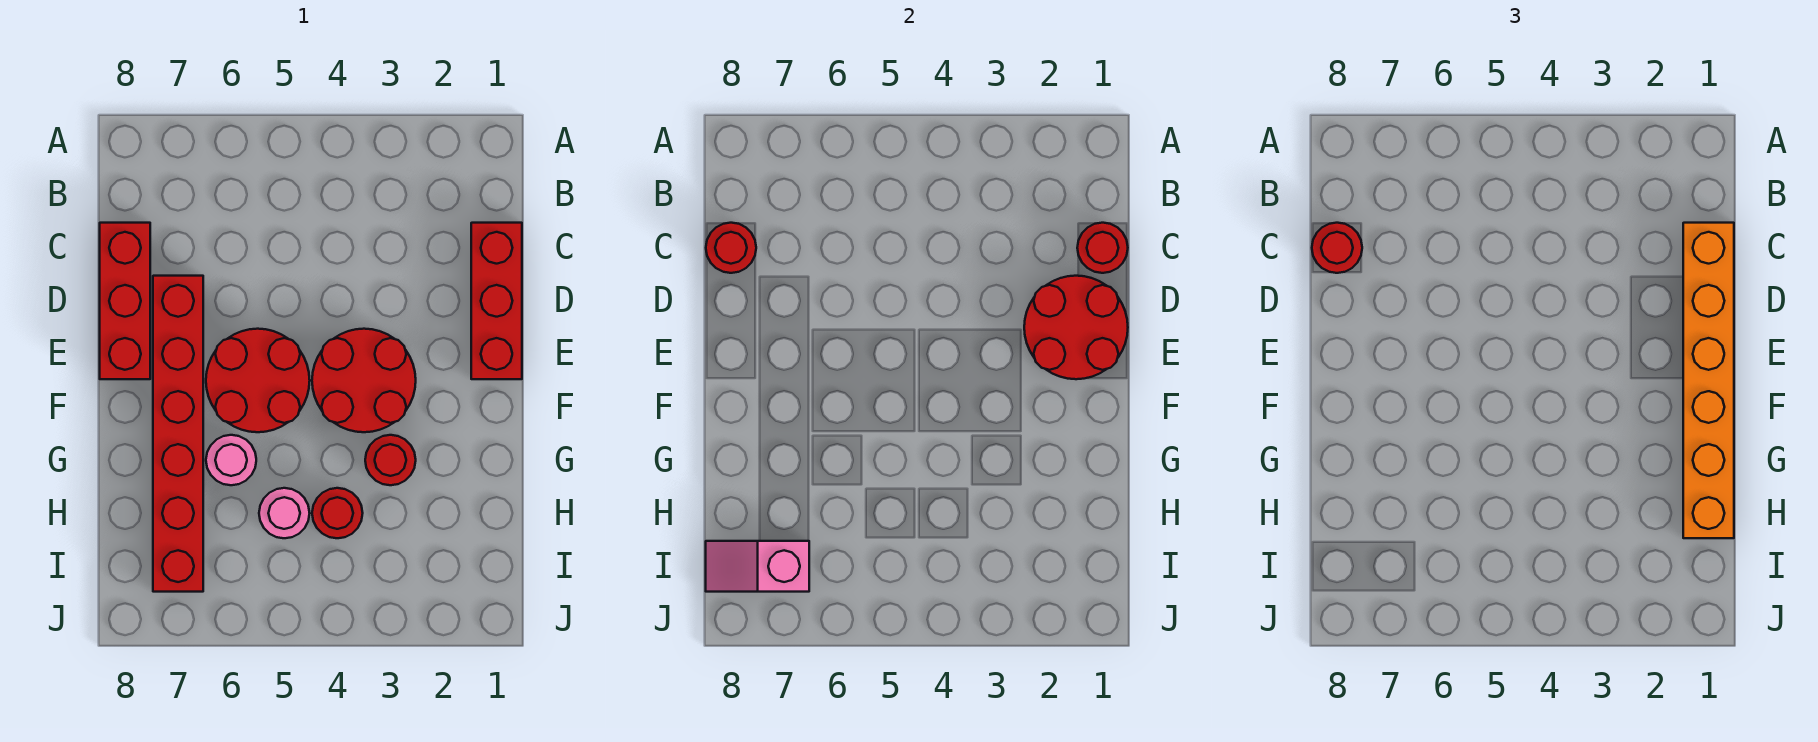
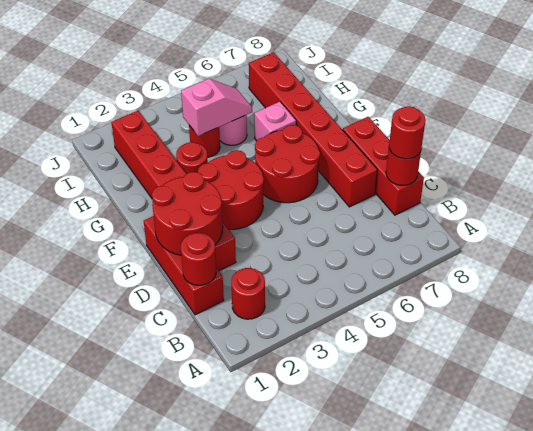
none -> red 1x1 round brick [231,268,265,319]
orange 1x6 brick [1683,223,1734,538] -> none
none -> red 1x6 brick [111,111,236,271]
pink 1x1 round brick [206,435,256,485] -> pink 1x1 brick [254,102,296,141]
pink 1x2 slope [706,541,809,592] -> pink 1x2 slope moved to [181,79,252,136]

